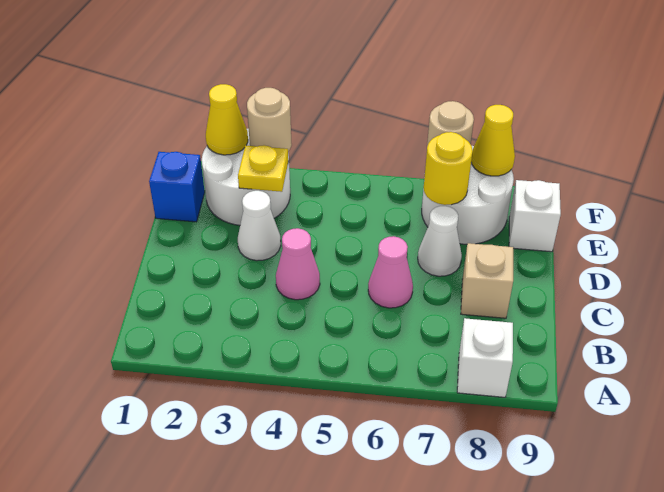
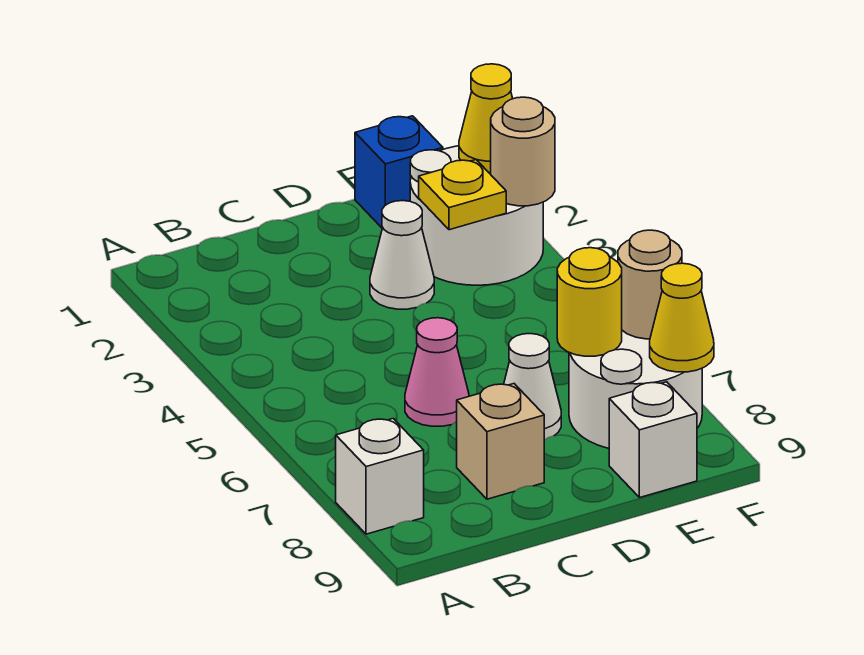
pink 1x1 cone [276,228,320,300] -> none

